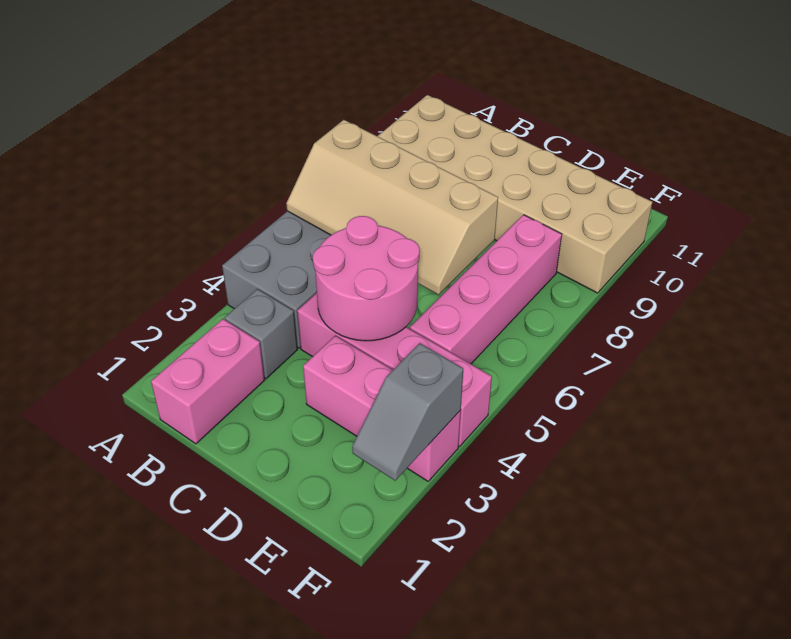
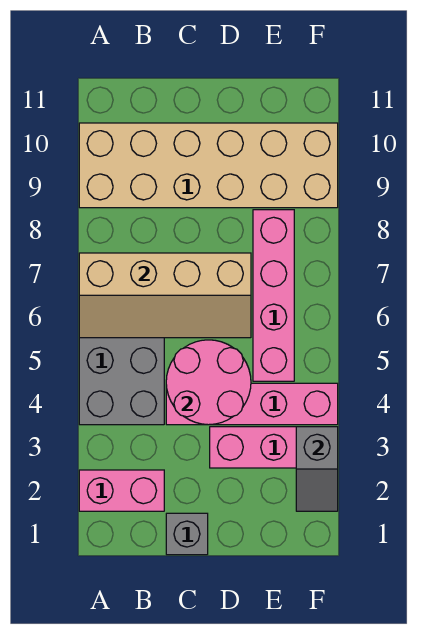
pink 1x2 brick [151,319,265,444] -> pink 1x2 brick turned to [79,470,164,511]
grey 1x1 brick [225,289,297,379] -> grey 1x1 brick moved to [166,513,208,555]

